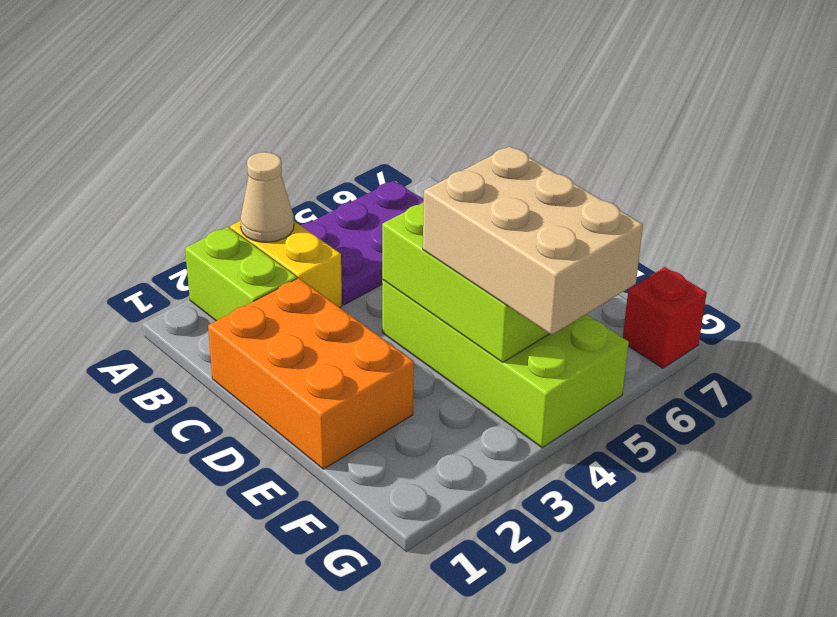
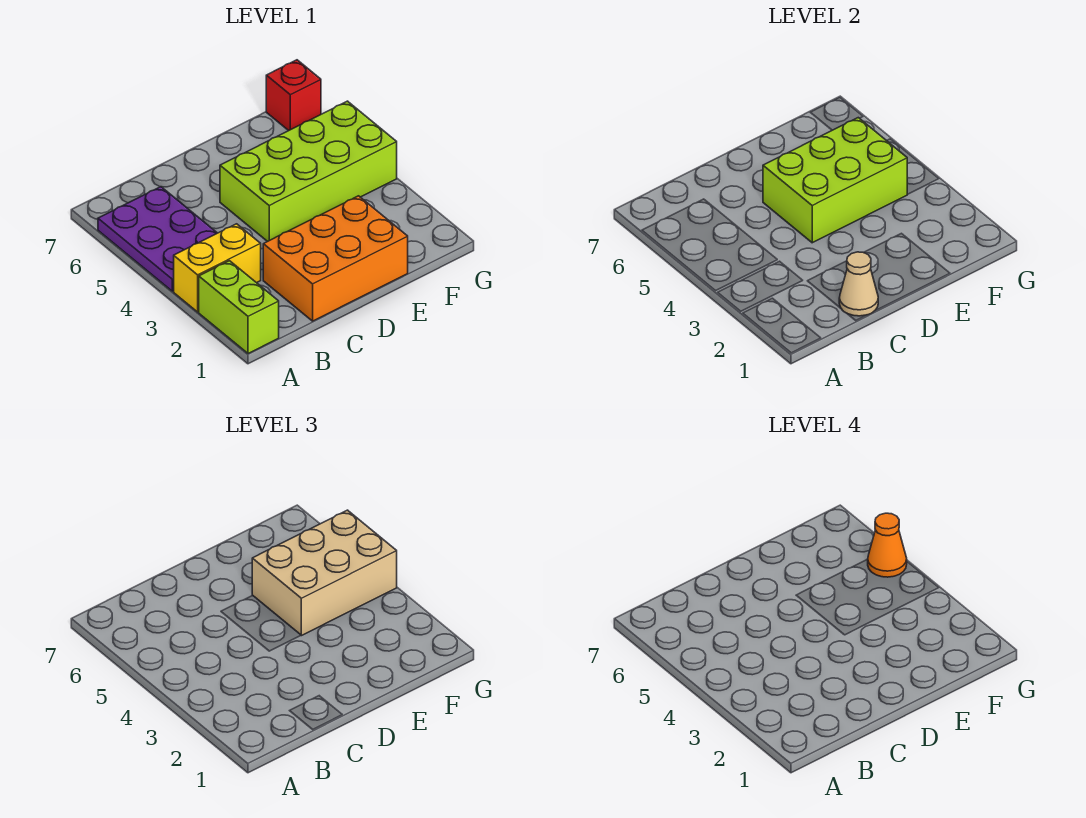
lime 1x2 brick [185,227,297,321] -> lime 1x2 brick turned to [199,261,279,354]
tan 1x1 cone [240,152,294,242] -> tan 1x1 cone moved to [839,252,878,316]
none -> orange 1x1 cone [868,513,907,577]

